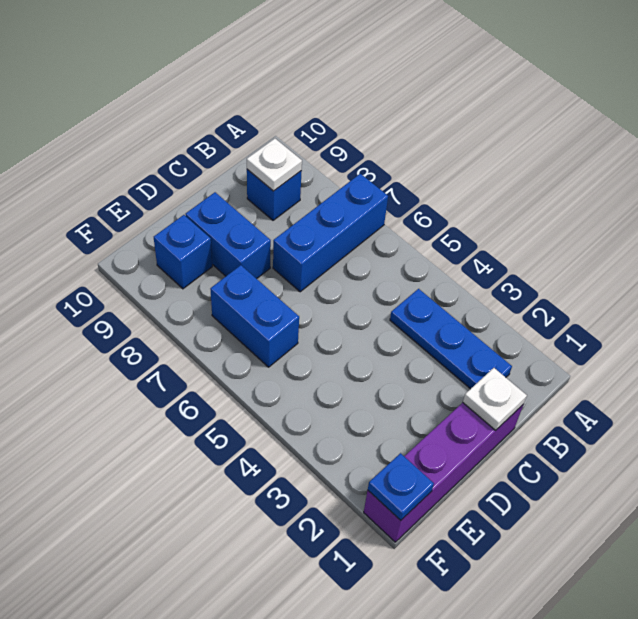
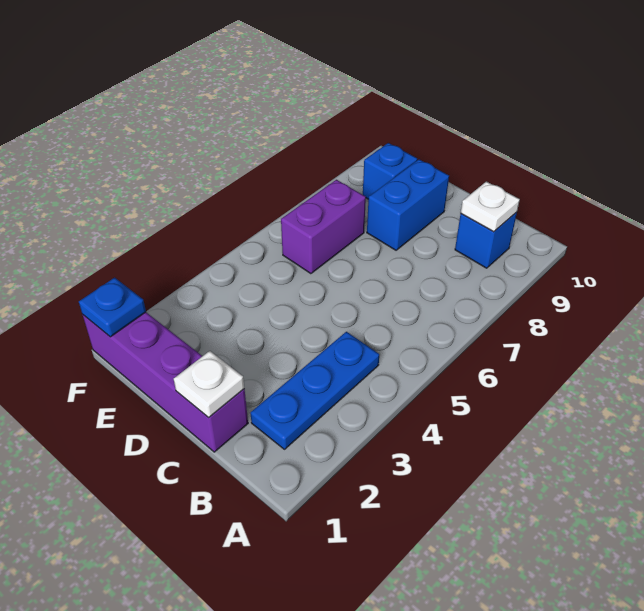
blue 1x3 brick [273,174,388,292] -> none
blue 1x2 brick [210,265,299,367] -> purple 1x2 brick [281,180,366,274]

